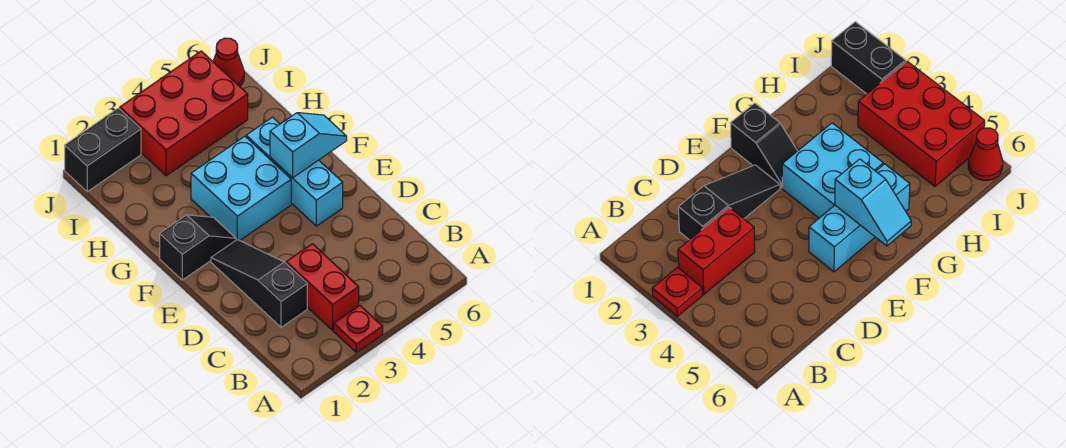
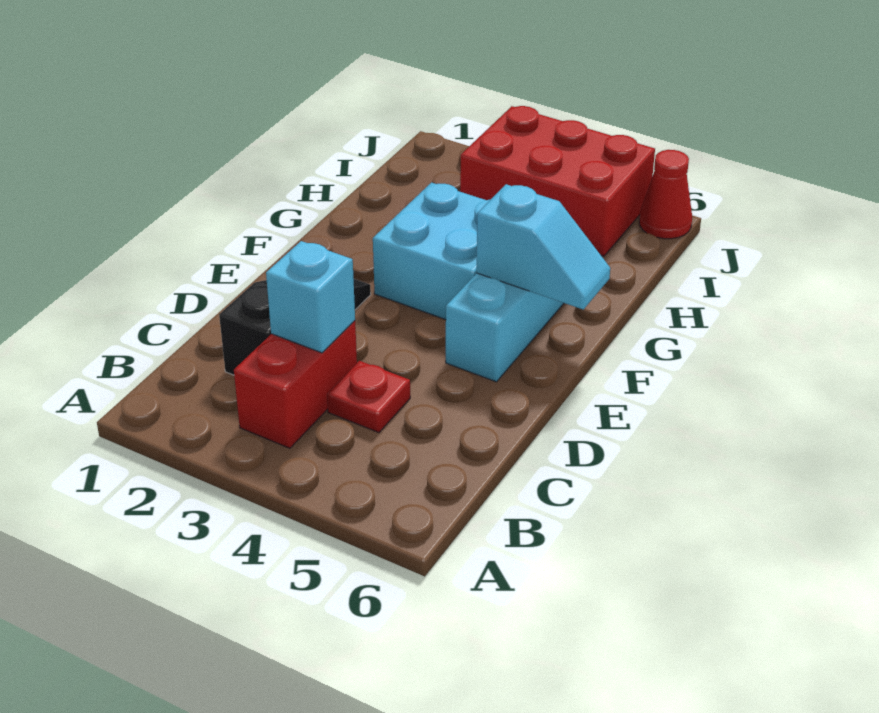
red 1x1 plate [334,305,383,352] -> red 1x1 plate moved to [327,361,410,433]
none -> cyan 1x1 brick [266,241,355,353]
black 1x2 slope [160,215,236,280] -> none
black 1x2 brick [65,108,141,192] -> none

